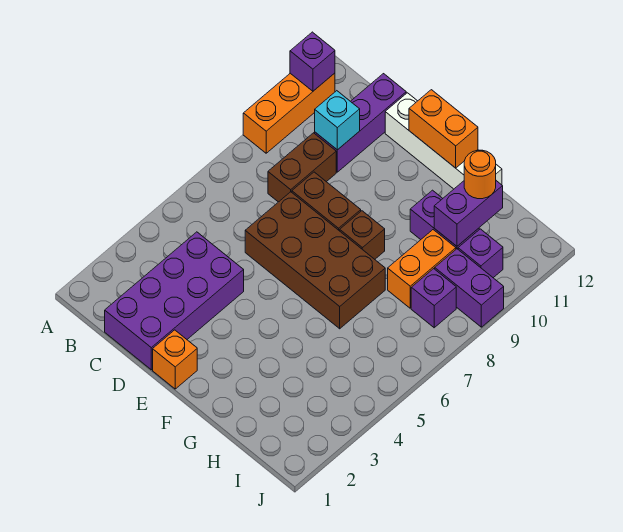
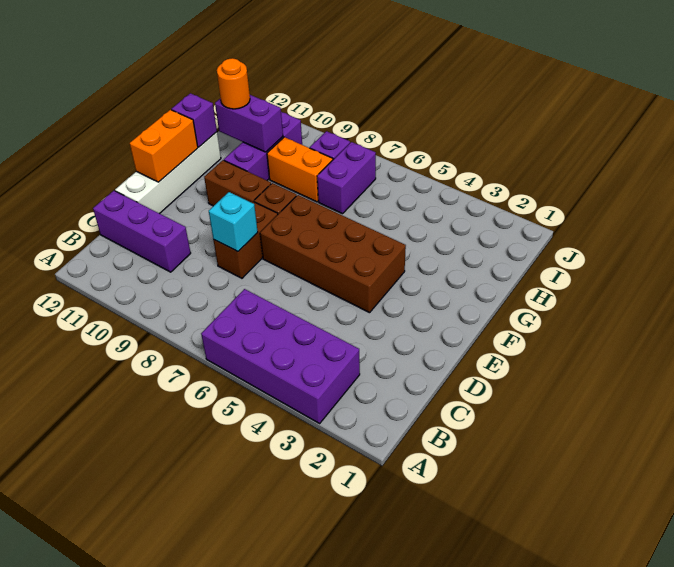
orange 1x3 brick [243,73,335,153] -> none
purple 1x1 brick [290,32,335,91] -> purple 1x1 brick moved to [171,93,217,147]
purple 2x4 brick [105,232,244,370] -> purple 2x4 brick moved to [201,289,360,423]
brown 1x2 brick [268,133,336,202] -> brown 1x2 brick moved to [204,160,271,206]
cyan 1x1 brick [315,91,360,150] -> cyan 1x1 brick moved to [209,192,258,252]
brown 2x4 brick [245,192,385,329] -> brown 2x4 brick turned to [260,195,406,313]
orange 1x1 brick [153,330,197,389] -> none
purple 1x2 brick [435,249,504,327] -> purple 1x2 brick moved to [317,142,376,214]

